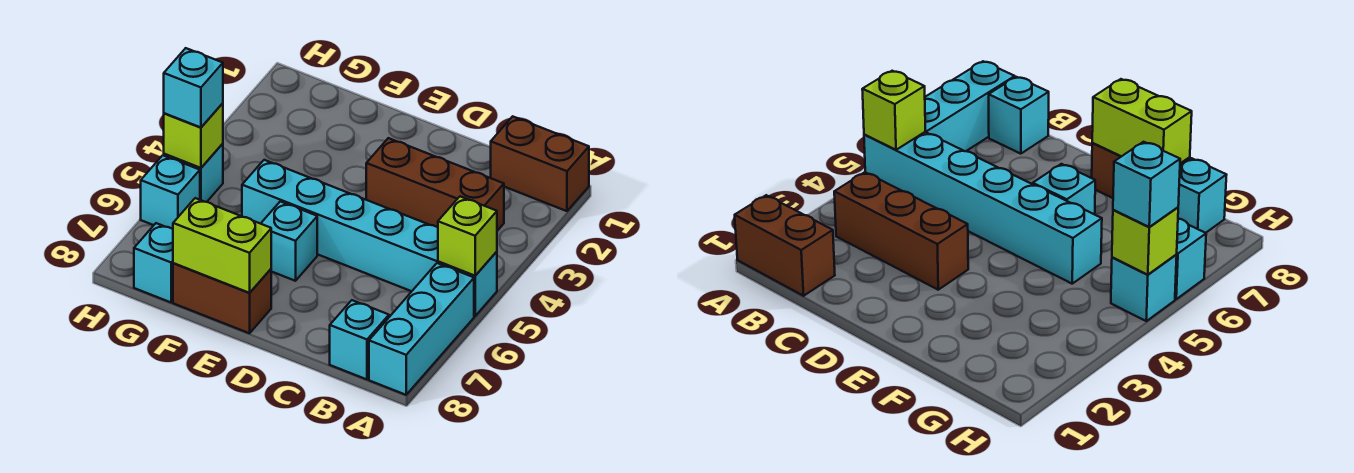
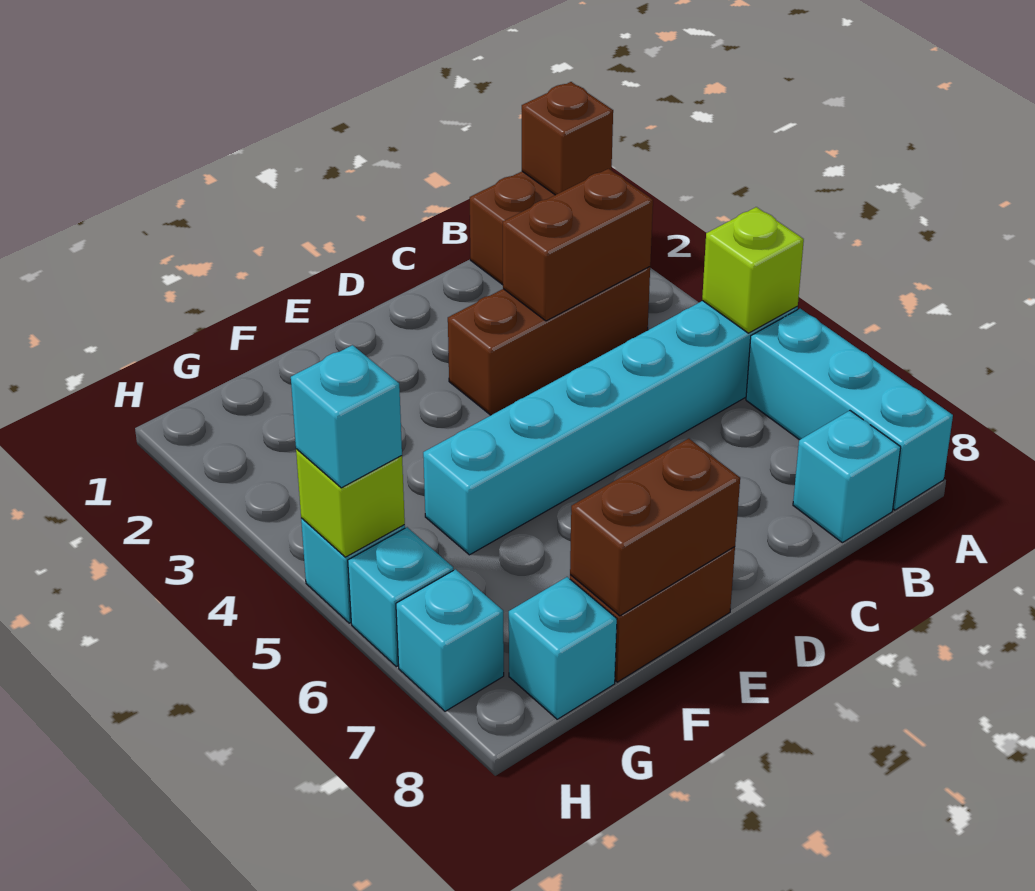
none -> brown 1x1 brick [522,82,613,195]
none -> brown 1x2 brick [503,169,653,321]
cyan 1x1 brick [261,201,317,281] -> cyan 1x1 brick moved to [396,569,504,711]
lime 1x2 brick [173,198,271,293] -> brown 1x2 brick [570,439,740,616]

